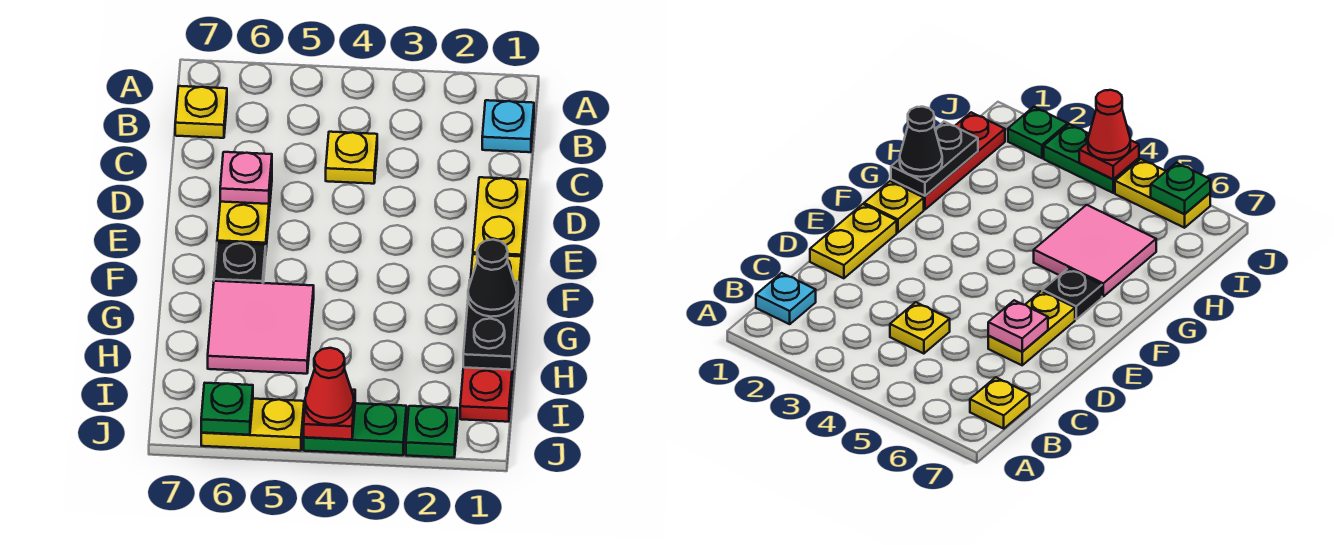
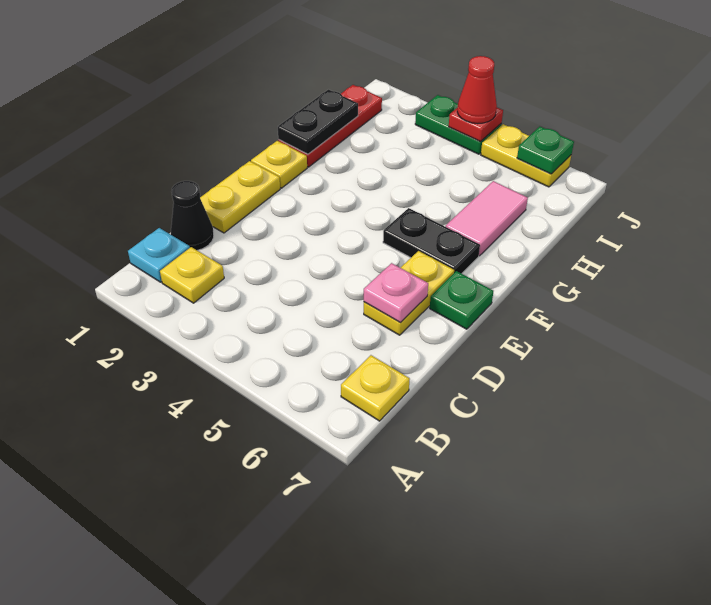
yellow 1x1 plate [326,132,377,184] -> yellow 1x1 plate moved to [160,247,224,303]
black 1x1 plate [214,242,266,283] -> black 1x2 plate [383,208,480,274]
black 1x1 cone [468,240,517,317] -> black 1x1 cone moved to [171,181,214,250]
pink 2x2 tile [208,281,314,374] -> pink 1x2 tile [446,181,528,256]
green 1x1 plate [406,406,458,458] -> green 1x1 plate moved to [430,271,493,329]

